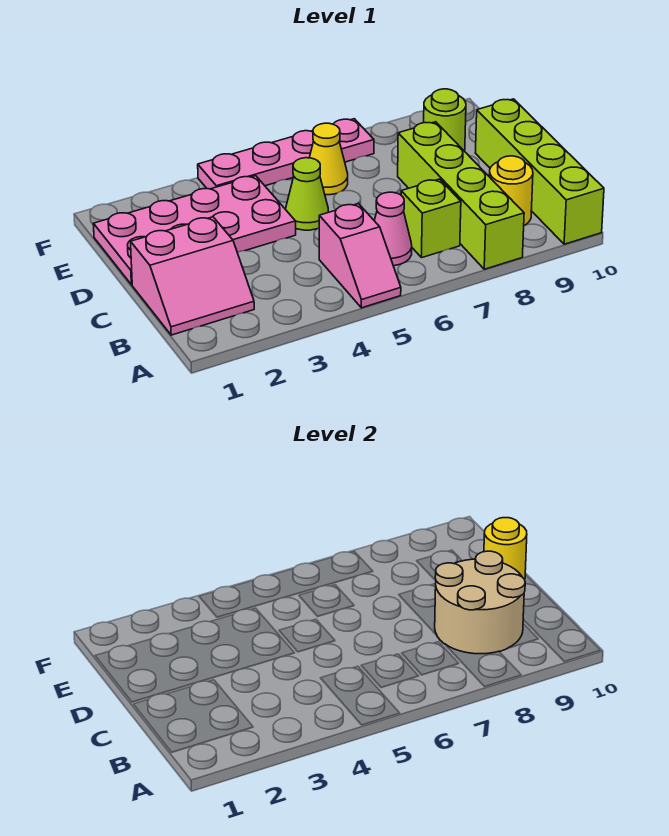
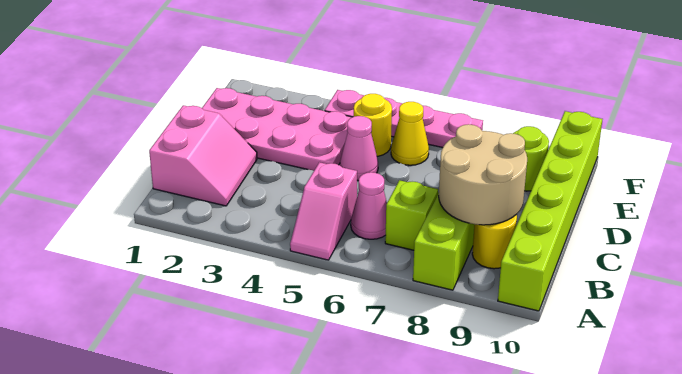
lime 1x4 brick [476,99,604,244] -> lime 1x6 brick [498,111,602,311]
pink 2x2 slope [131,217,254,335] -> pink 2x2 slope turned to [149,105,257,206]
lime 1x1 cone [286,158,328,230] -> pink 1x1 cone [340,116,378,180]
yellow 1x1 round brick [484,518,527,579] -> yellow 1x1 round brick moved to [354,94,392,157]

